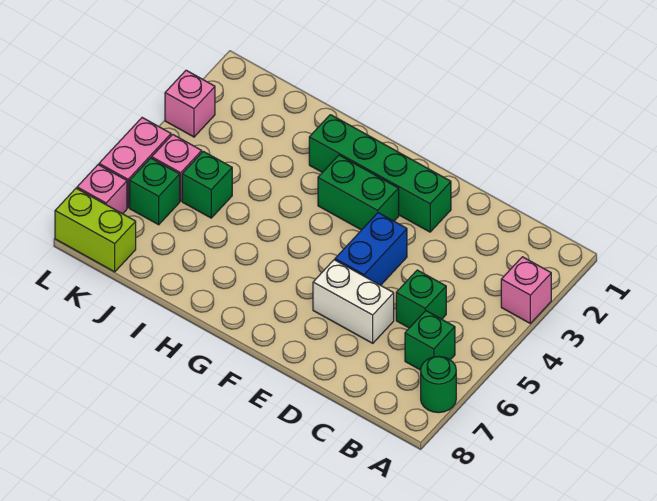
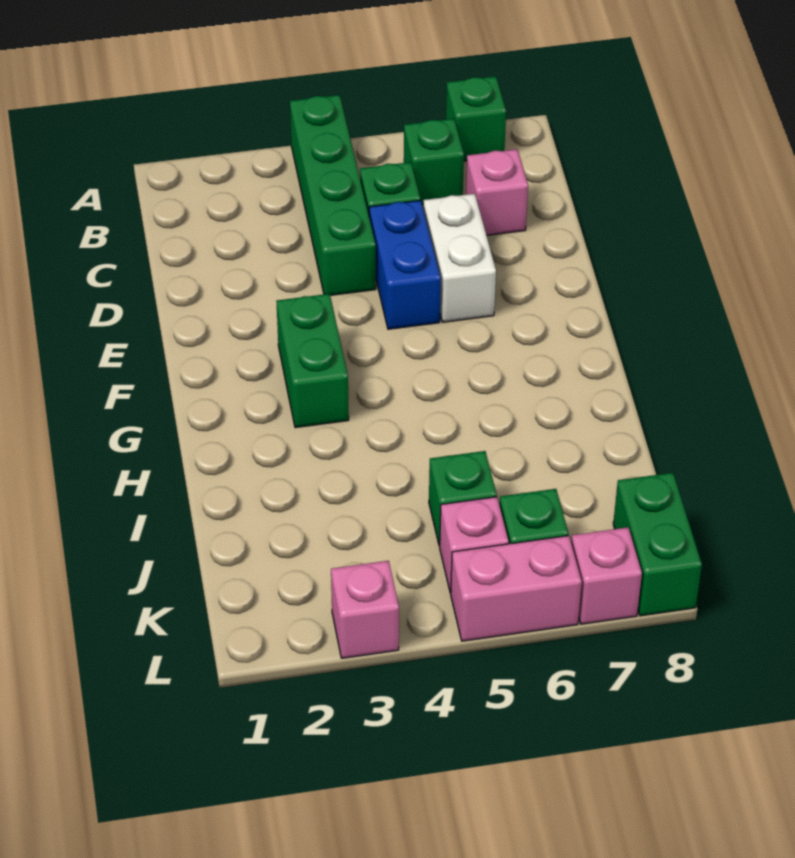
pink 1x1 brick [501,257,551,323] -> pink 1x1 brick moved to [466,149,528,235]
green 1x1 round brick [421,357,456,413] -> green 1x1 brick [446,76,506,161]
green 1x4 brick [309,115,451,232] -> green 1x4 brick moved to [290,95,376,295]
blue 1x2 brick [335,213,407,285] -> blue 1x2 brick turned to [369,200,441,329]
lime 1x2 brick [55,188,136,272] -> green 1x2 brick [613,473,702,616]

